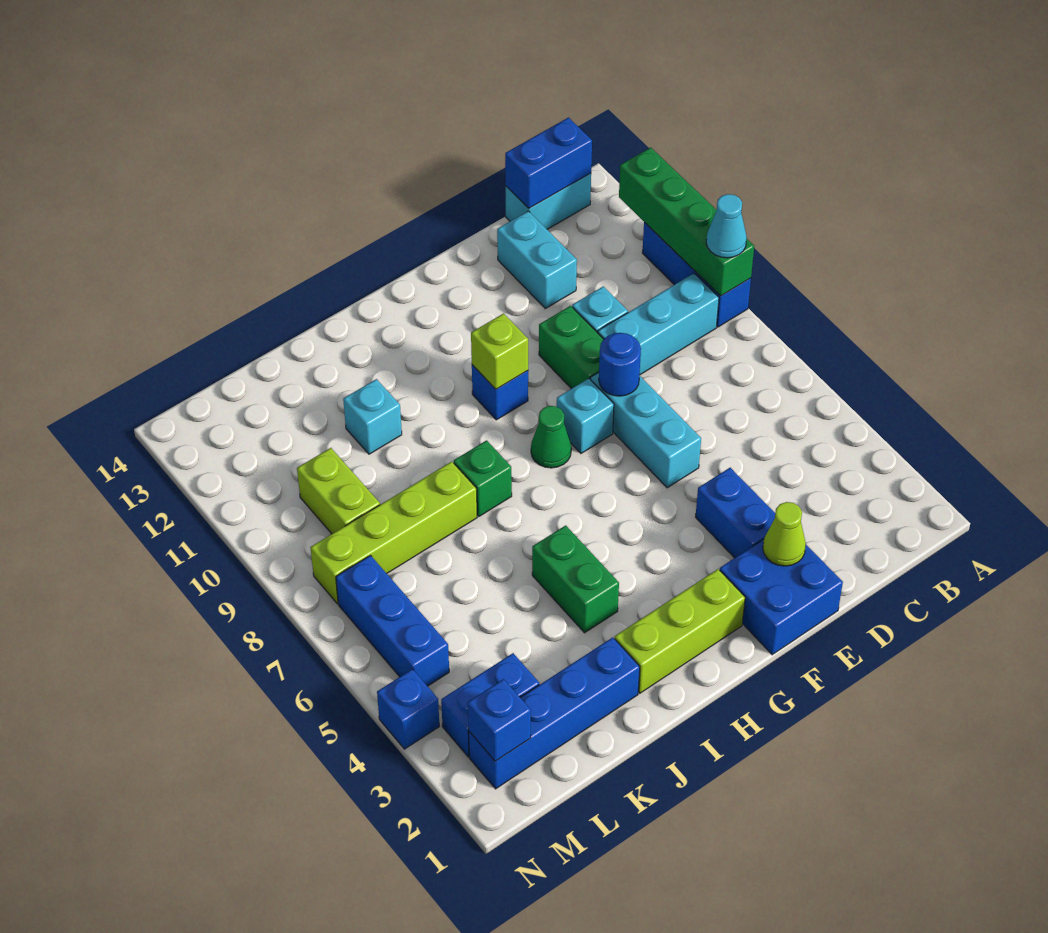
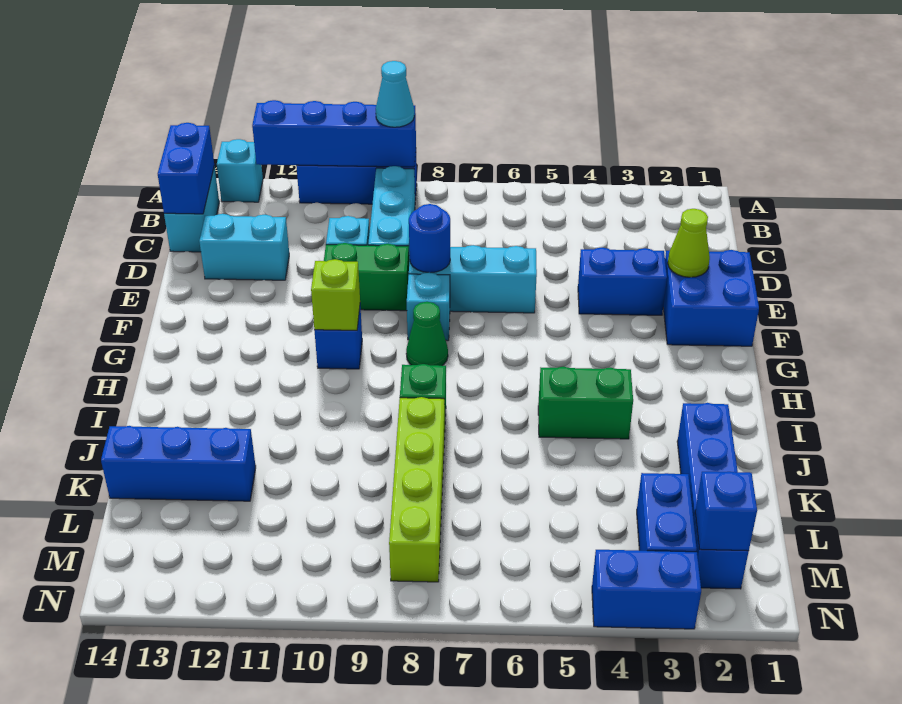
green 1x4 brick [619,147,754,296] -> blue 1x4 brick [252,100,416,167]
lime 1x3 brick [615,569,745,693] -> none
cyan 1x1 brick [343,379,402,454] -> cyan 1x1 brick moved to [217,139,263,202]
lime 1x2 brick [297,448,380,534] -> none
blue 1x3 brick [336,555,449,686] -> blue 1x3 brick moved to [101,426,256,501]
blue 1x1 brick [377,669,439,749] -> blue 1x2 brick [592,550,701,629]

